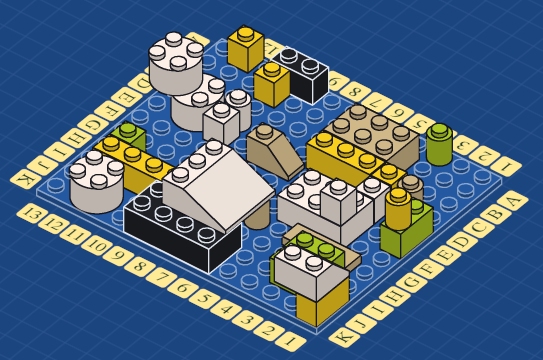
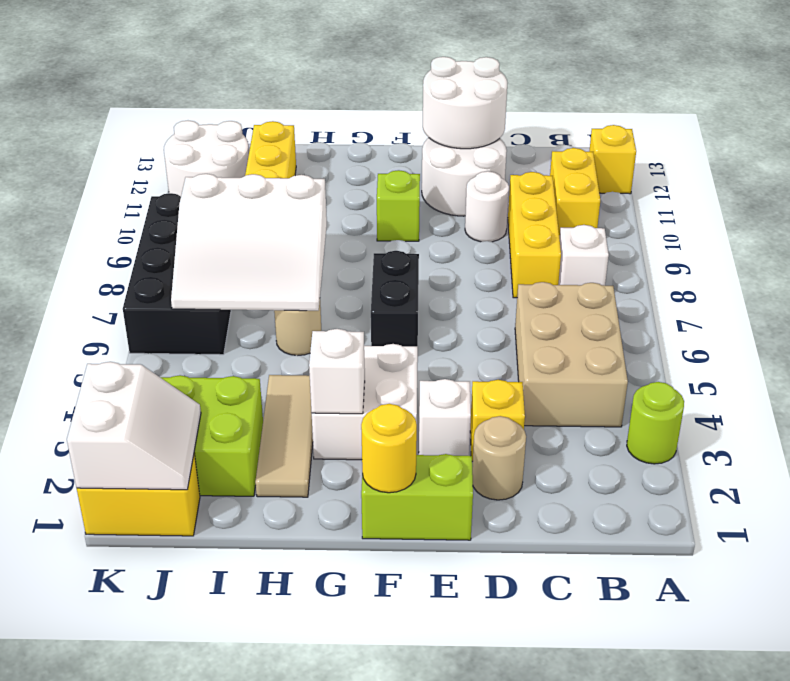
black 1x2 brick [271,47,329,105] -> black 1x2 brick moved to [371,251,419,346]
yellow 1x1 brick [254,60,290,108] -> yellow 1x2 brick [550,148,600,238]
yellow 1x3 brick [306,130,386,188] -> yellow 1x3 brick moved to [508,172,561,298]
tan 1x2 slope [246,123,304,181] -> none
white 1x1 brick [203,101,240,146] -> white 1x1 brick moved to [558,225,609,286]
white 2x3 brick [277,169,374,247] -> white 2x2 brick [312,344,418,460]
lime 1x1 brick [110,121,146,153] -> lime 1x1 brick moved to [377,170,420,241]

